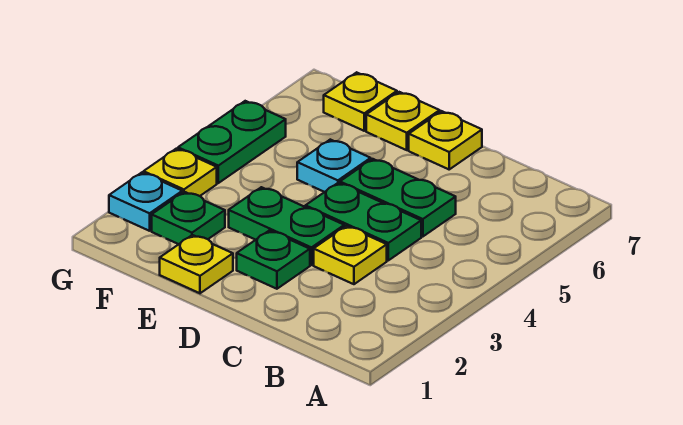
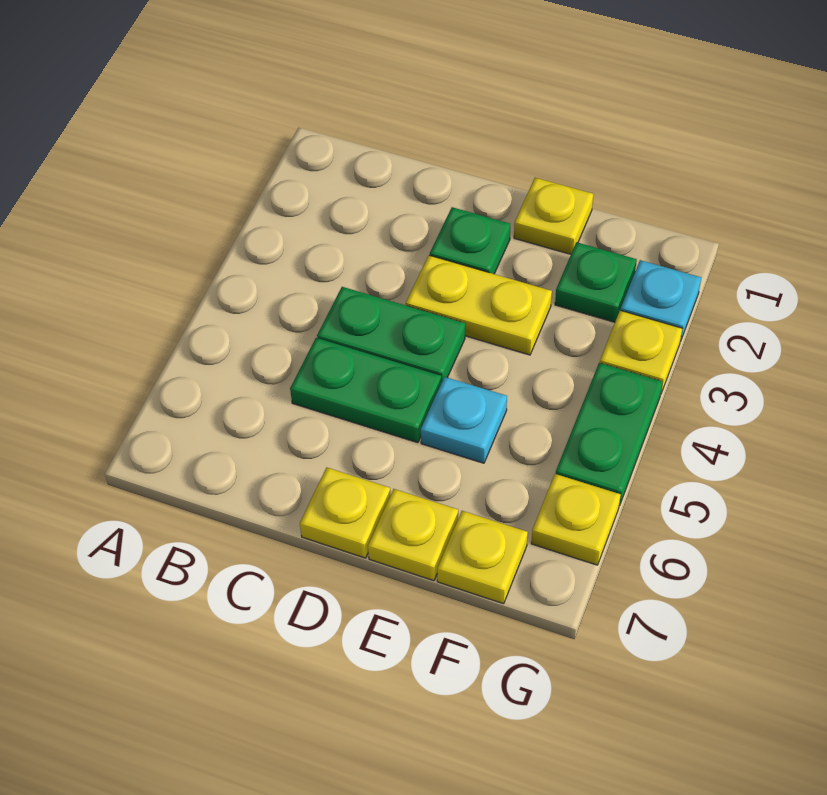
yellow 1x1 plate [314,226,387,284] -> yellow 1x1 plate moved to [531,474,621,565]
green 1x2 plate [229,187,344,265] -> yellow 1x2 plate [406,255,552,355]

